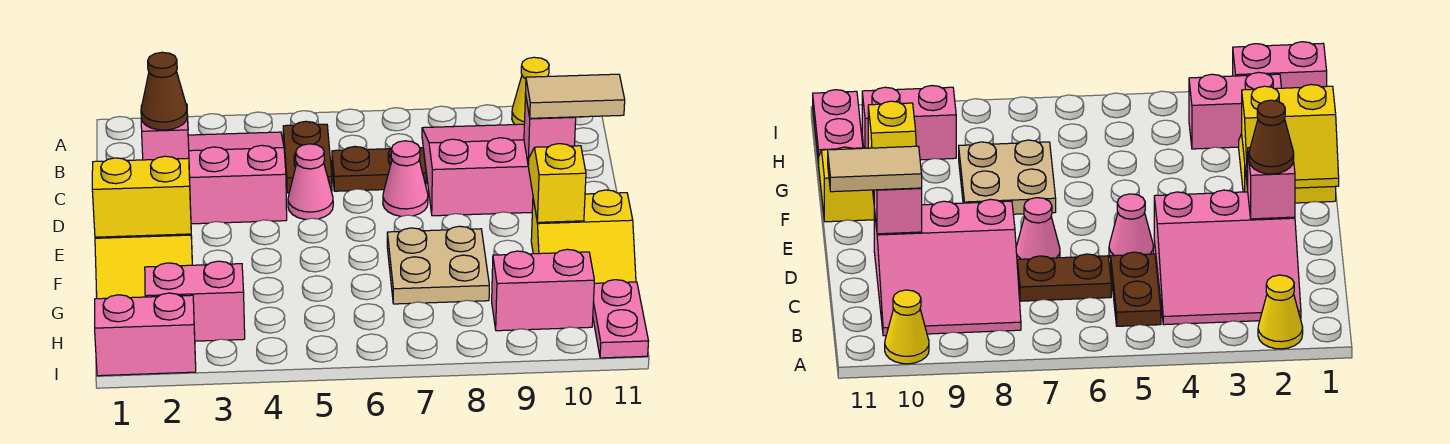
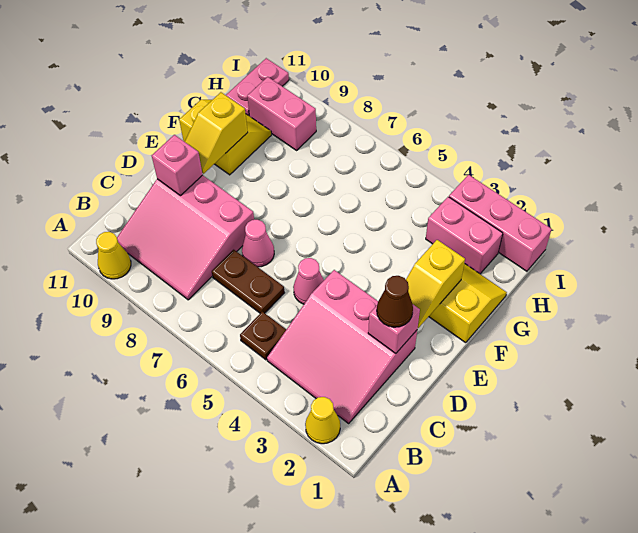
brown 1x2 plate [283,121,332,193] -> brown 1x1 plate [240,312,286,360]
tan 1x2 tile [525,74,625,118] -> none
yellow 2x2 slope [92,156,191,237] -> yellow 1x2 slope [406,240,465,328]
tan 2x2 plate [387,226,489,304] -> none
pink 1x2 brick [95,293,196,376] -> pink 1x3 brick [449,175,552,271]

